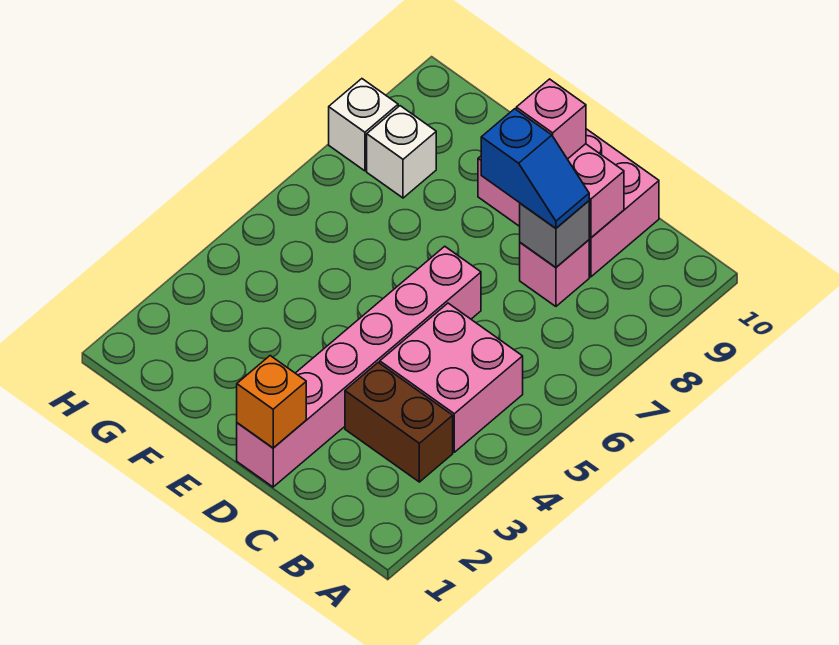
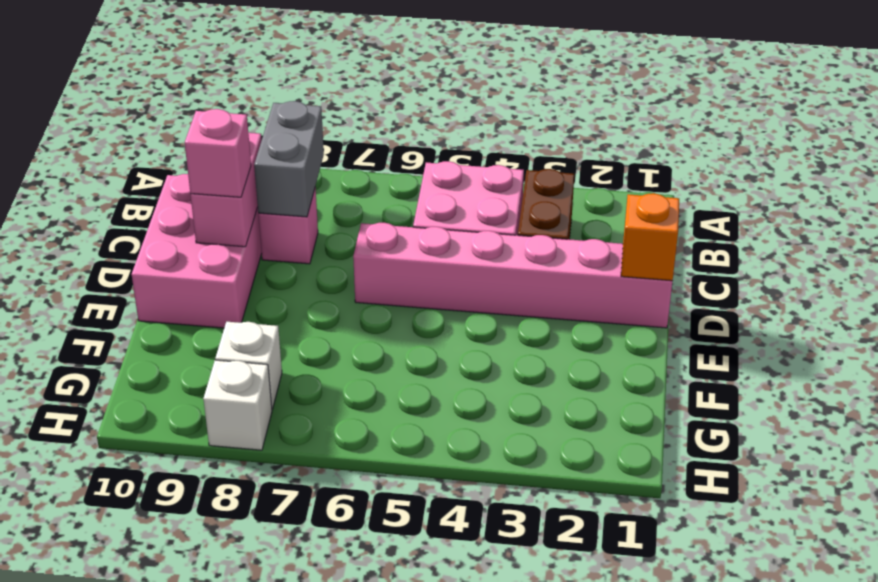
grey 1x1 brick [520,201,589,267] -> grey 1x2 brick [254,101,324,217]
blue 1x2 slope [481,109,589,228] -> none

